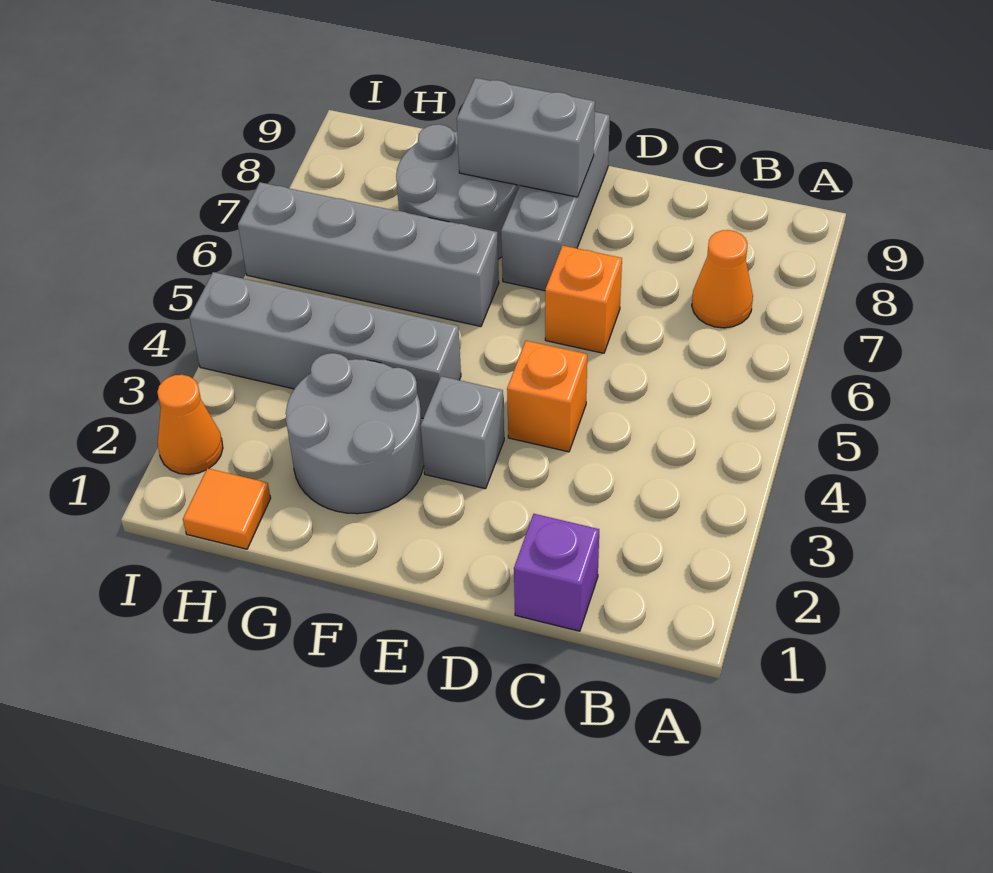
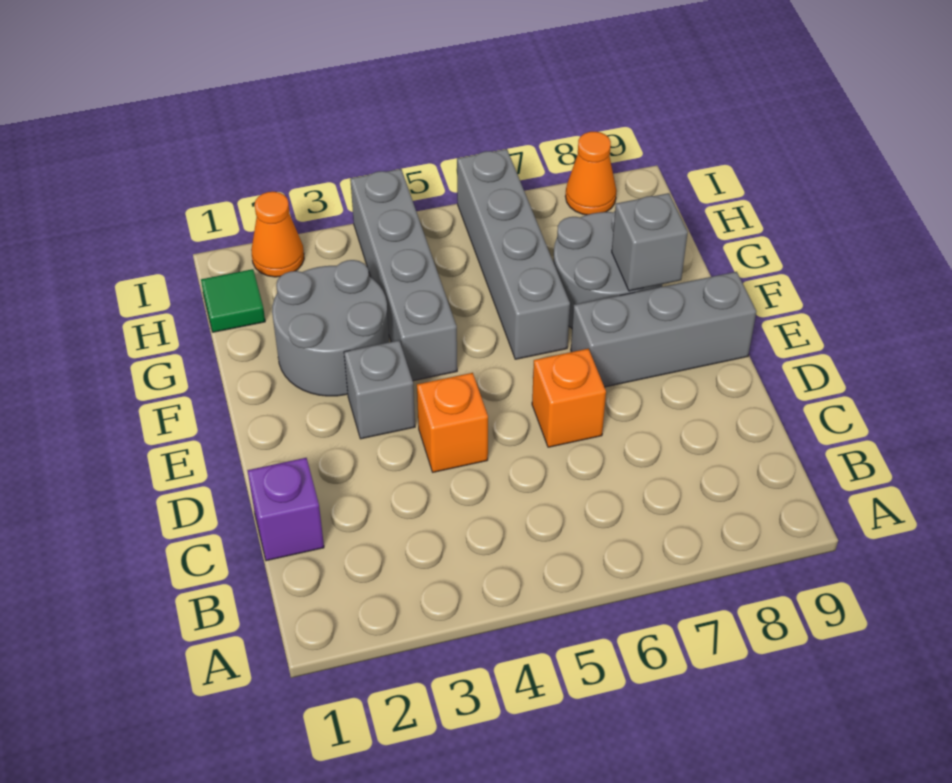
orange 1x1 cone [692,230,753,328] -> orange 1x1 cone moved to [565,132,616,215]
grey 1x2 brick [457,78,595,197] -> grey 1x1 brick [612,193,688,291]
orange 1x1 tile [183,468,271,549] -> green 1x1 tile [201,269,265,332]

